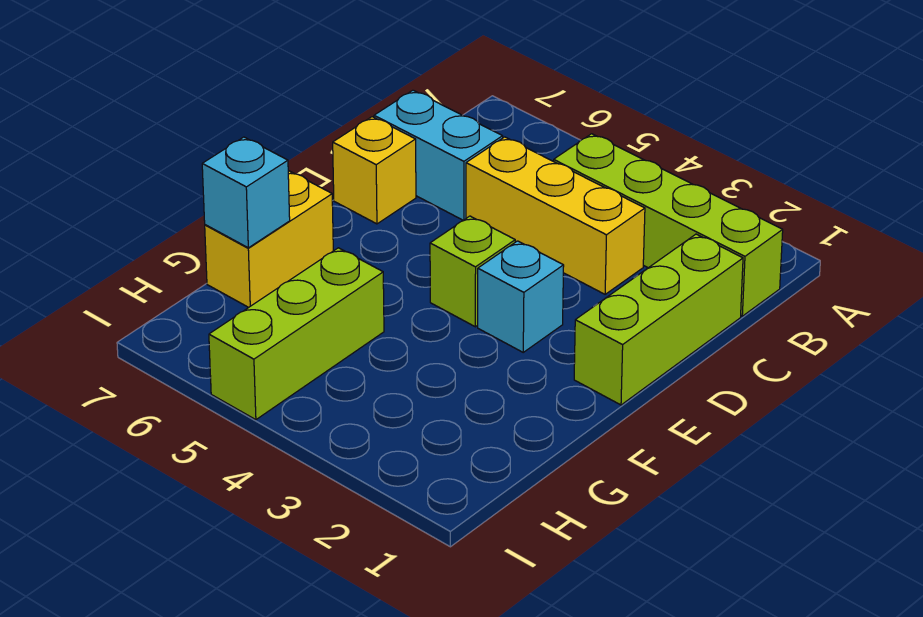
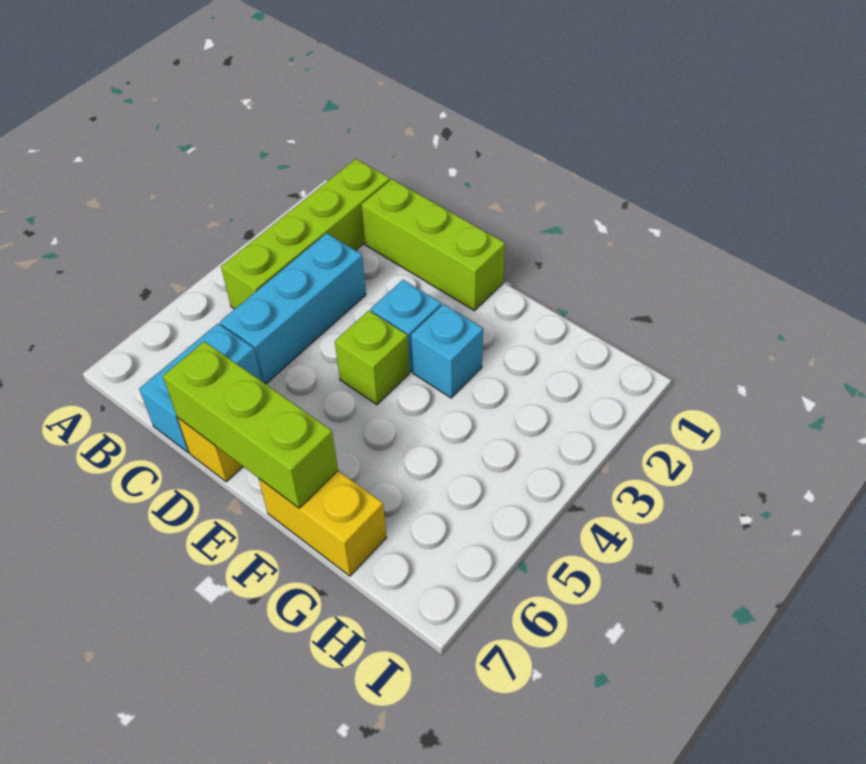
yellow 1x3 brick [466,137,645,294] -> cyan 1x3 brick [220,233,366,384]
lime 1x3 brick [209,248,384,420] -> lime 1x3 brick moved to [163,341,338,508]
cyan 1x1 brick [202,137,290,248] -> cyan 1x1 brick moved to [411,304,483,398]

